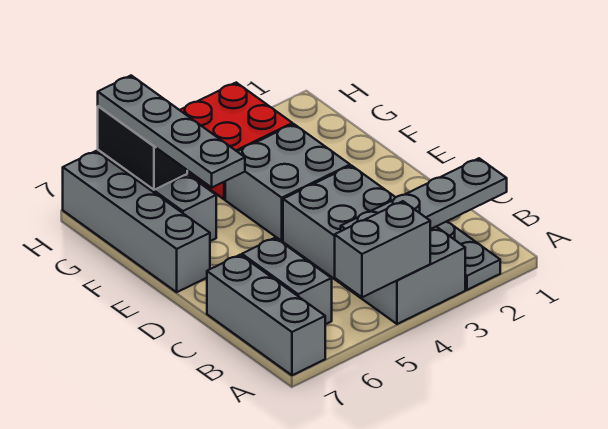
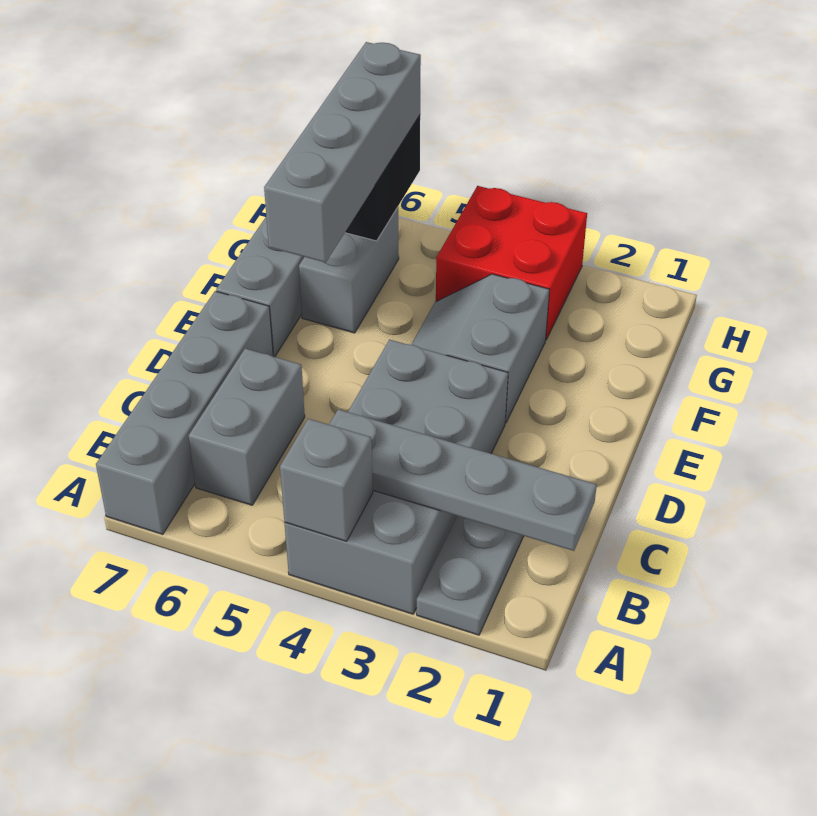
grey 1x2 brick [335,201,430,297] -> grey 1x1 brick [280,419,373,541]
grey 1x3 brick [207,255,325,375] -> grey 1x4 brick [96,291,273,534]
grey 2x2 brick [225,124,350,241] -> grey 2x2 slope [411,274,550,423]
grey 1x4 plate [98,76,245,187] -> grey 1x4 brick [264,42,421,263]

